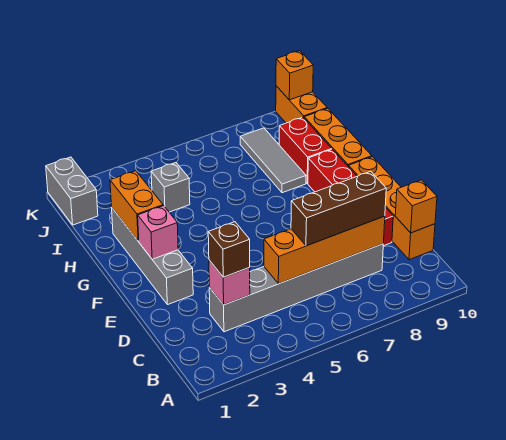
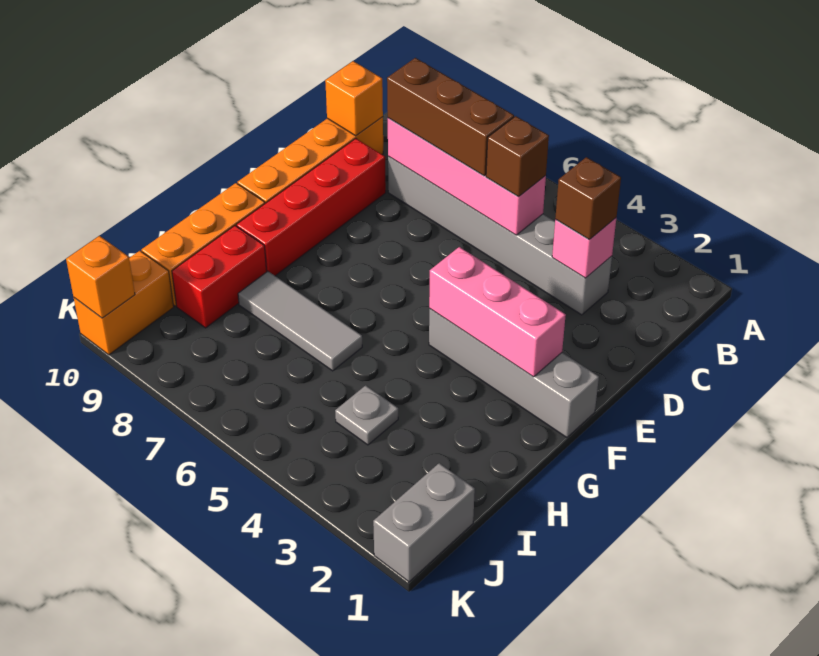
orange 1x4 brick [264,216,385,284] -> pink 1x4 brick [388,118,546,235]
none -> brown 1x1 brick [486,116,549,197]
grey 1x4 brick [112,208,193,305] -> grey 1x4 brick turned to [429,308,599,437]
pink 1x1 brick [138,206,178,259] -> pink 1x3 brick [429,247,566,377]
orange 1x2 brick [110,171,163,241] -> none
grey 1x3 tile [240,128,306,193] -> grey 1x3 tile turned to [238,271,362,371]
grey 1x1 brick [151,163,190,212] -> grey 1x1 plate [335,385,398,445]

